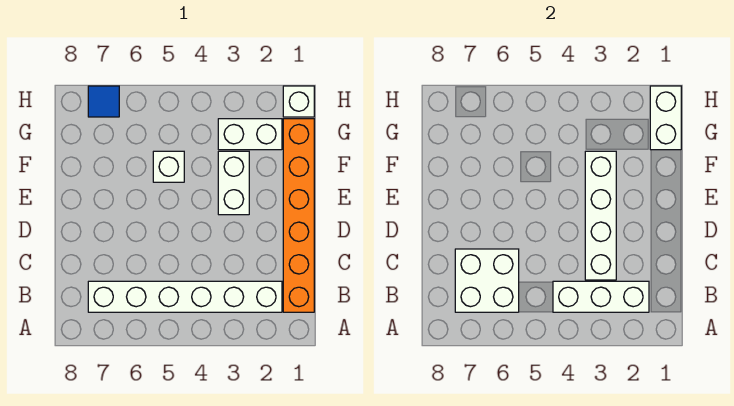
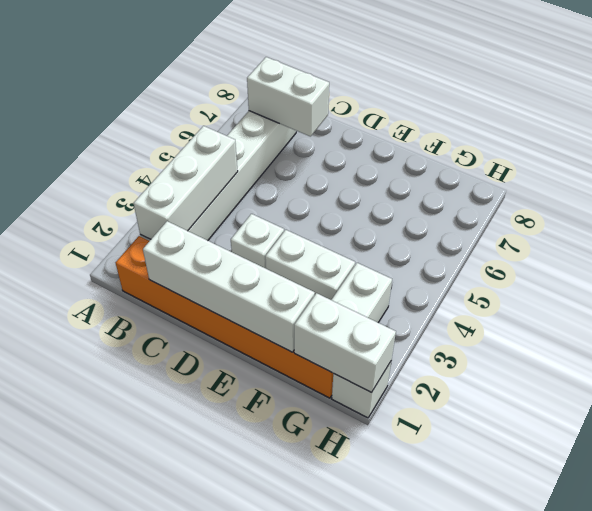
white 2x2 brick [455,249,519,312] -> white 1x2 brick [247,57,329,137]
white 1x4 brick [585,151,616,280] -> white 1x4 brick moved to [143,221,315,352]
white 1x1 brick [153,151,184,182] -> white 1x1 brick moved to [231,214,284,268]
blue 1x1 tile [88,86,119,117] -> none

